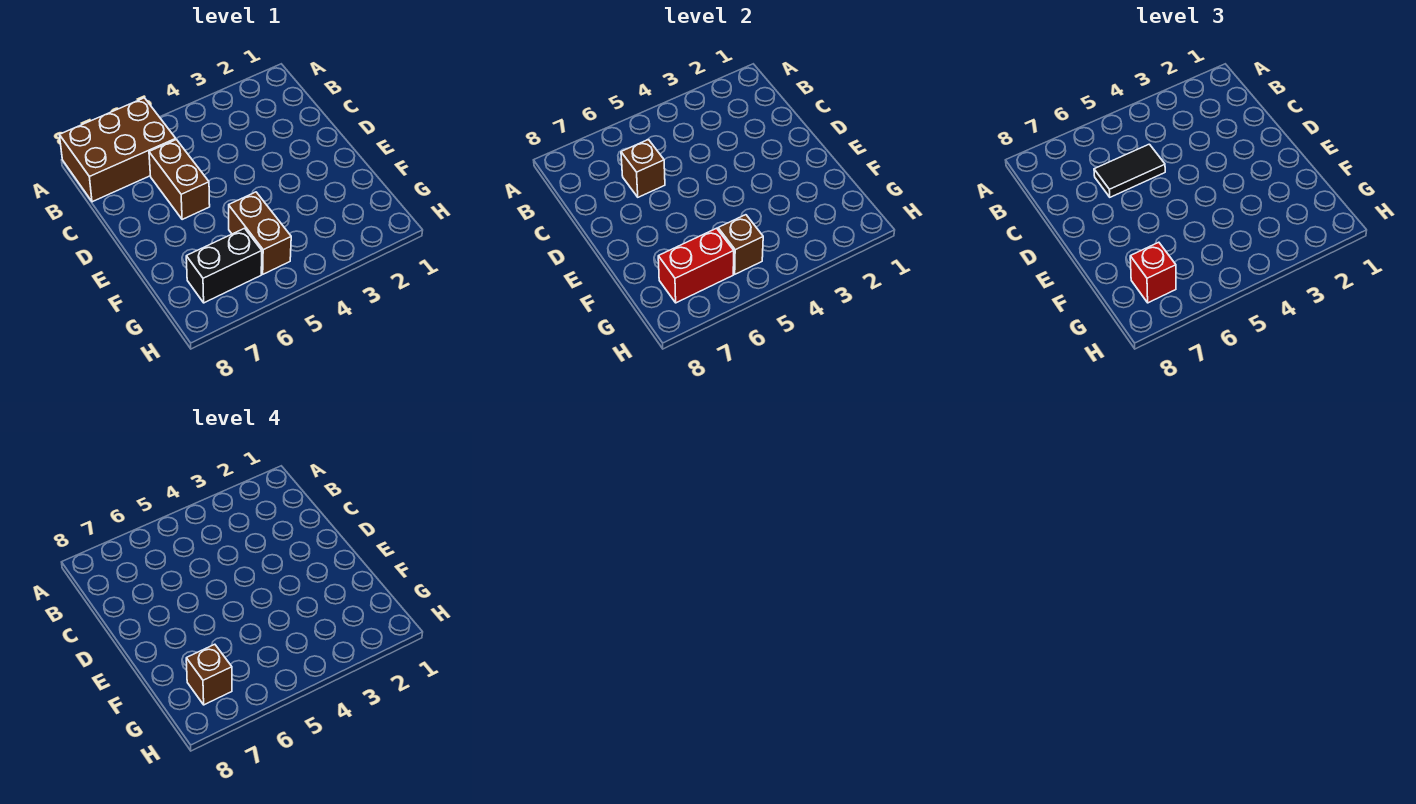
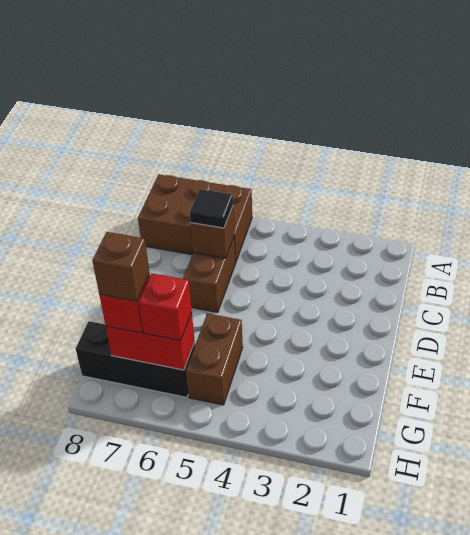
black 1x2 tile [1094,144,1165,197] -> black 1x1 tile [190,189,233,228]
brown 1x1 brick [718,215,763,274] -> none
black 1x2 brick [186,228,262,303] -> black 1x3 brick [76,321,195,397]
none -> red 1x1 brick [139,273,192,341]

